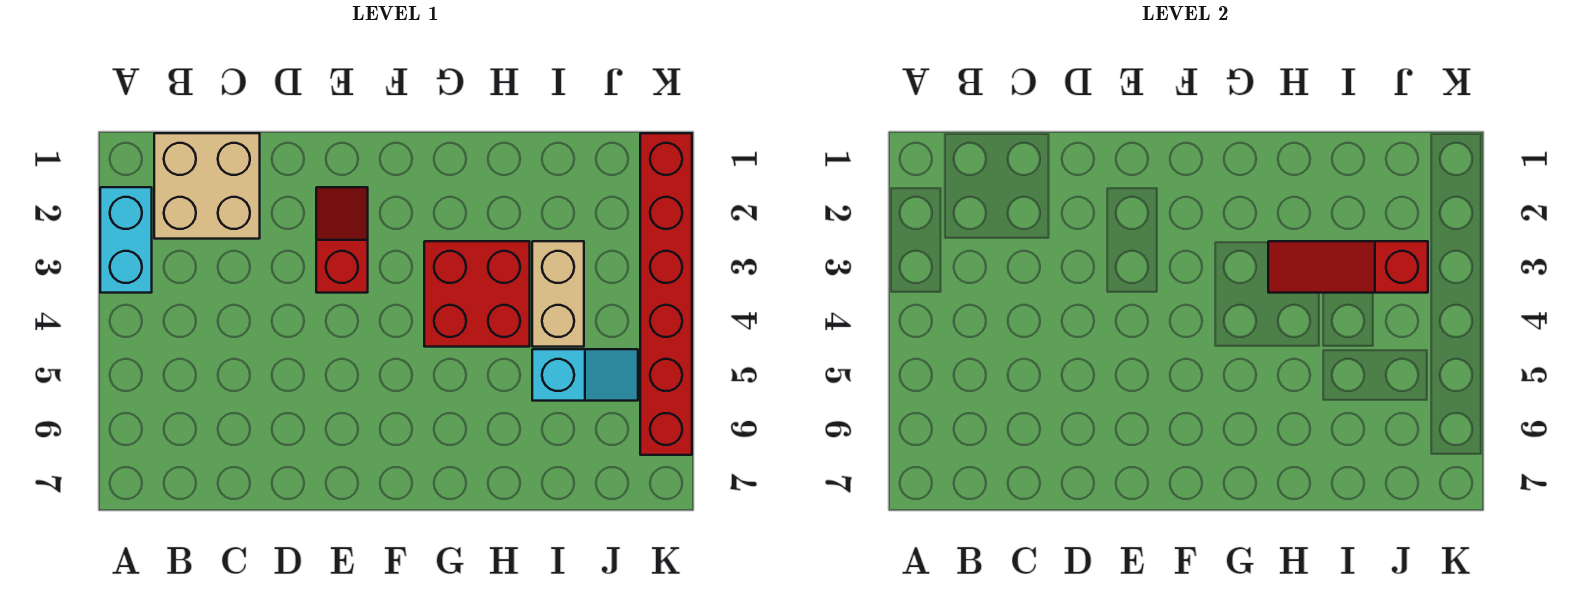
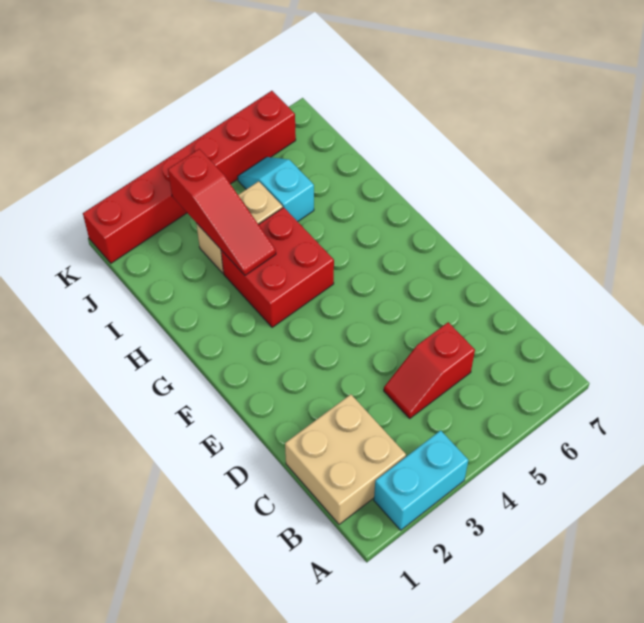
red 1x2 slope [316,187,368,293] -> red 1x2 slope moved to [384,322,475,418]

